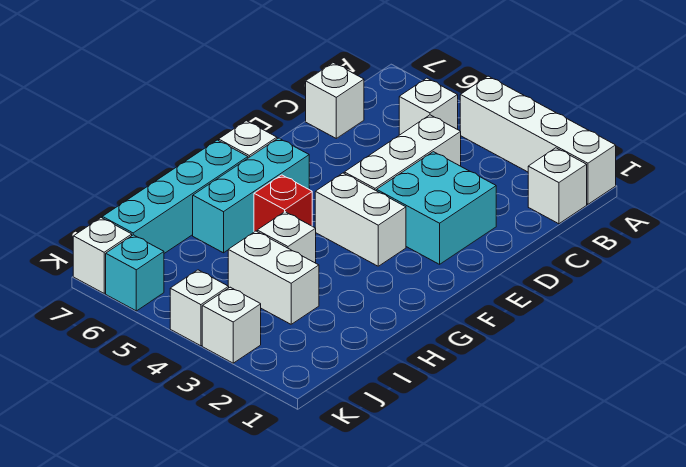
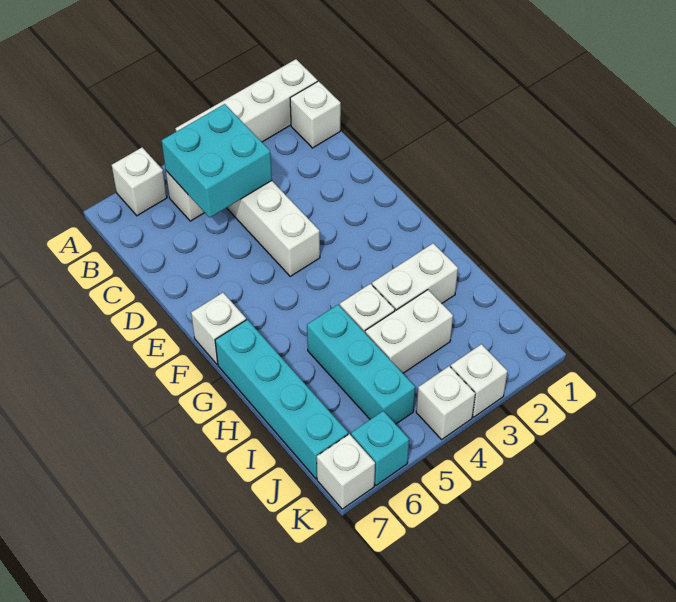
white 1x1 brick [306,63,364,138] -> white 1x1 brick moved to [112,148,167,216]
cyan 2x2 brick [377,152,496,264] -> cyan 2x2 brick moved to [162,104,272,217]
white 1x2 brick [315,173,406,266] -> white 1x2 brick moved to [372,243,458,311]
cyan 1x3 brick [193,138,309,253] -> cyan 1x3 brick moved to [307,305,415,424]
red 1x1 brick [254,175,312,232] -> none

